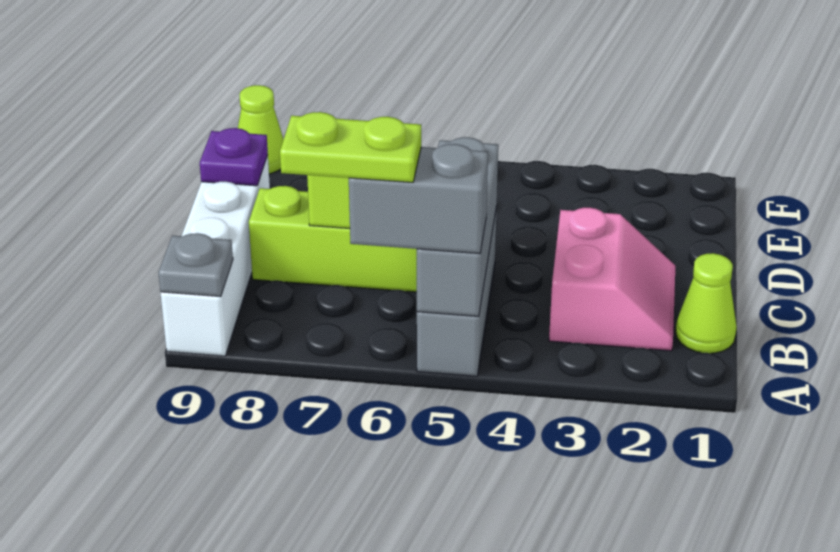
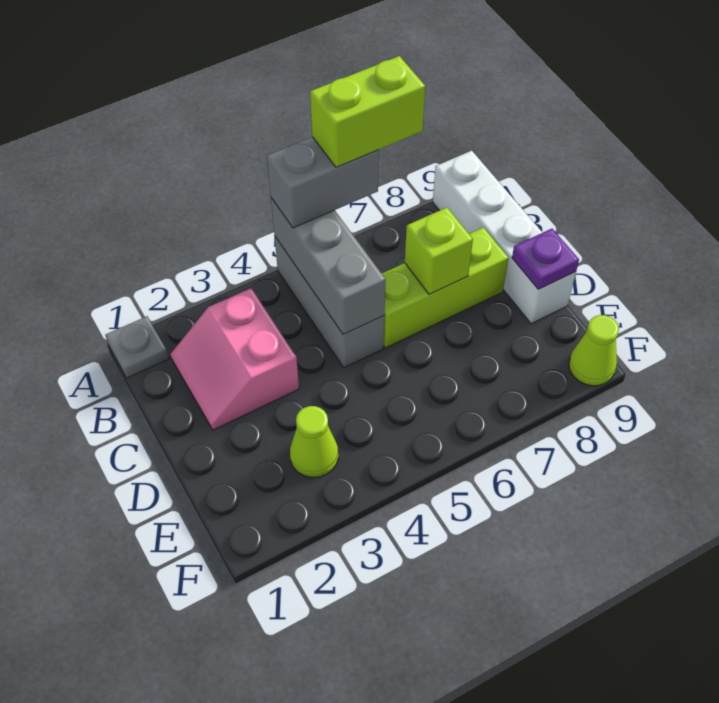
lime 1x2 plate [280,112,421,182] -> lime 1x2 brick [310,56,425,168]
grey 1x1 plate [158,233,233,297] -> grey 1x1 plate moved to [105,316,169,378]
lime 1x1 cone [676,253,737,353] -> lime 1x1 cone moved to [290,406,338,478]

